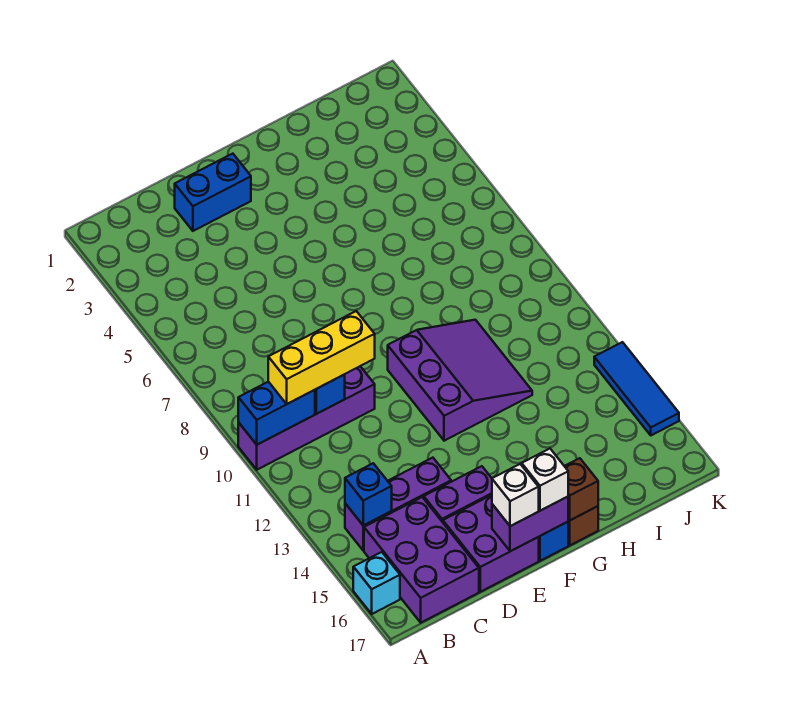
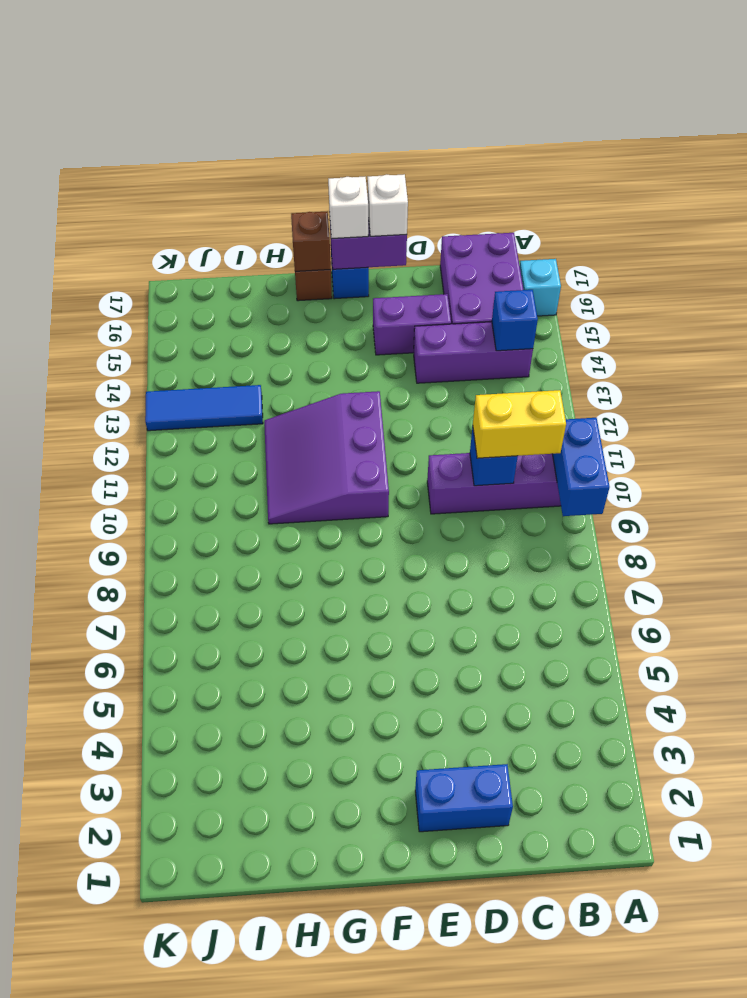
blue 1x2 brick [238,382,315,445] -> blue 1x2 brick turned to [553,418,610,516]
yellow 1x3 brick [268,311,375,404] -> yellow 1x2 brick [473,390,566,458]
purple 2x2 brick [443,495,539,592] -> none
blue 1x3 tile [594,342,679,435] -> blue 1x3 tile turned to [145,385,263,431]

